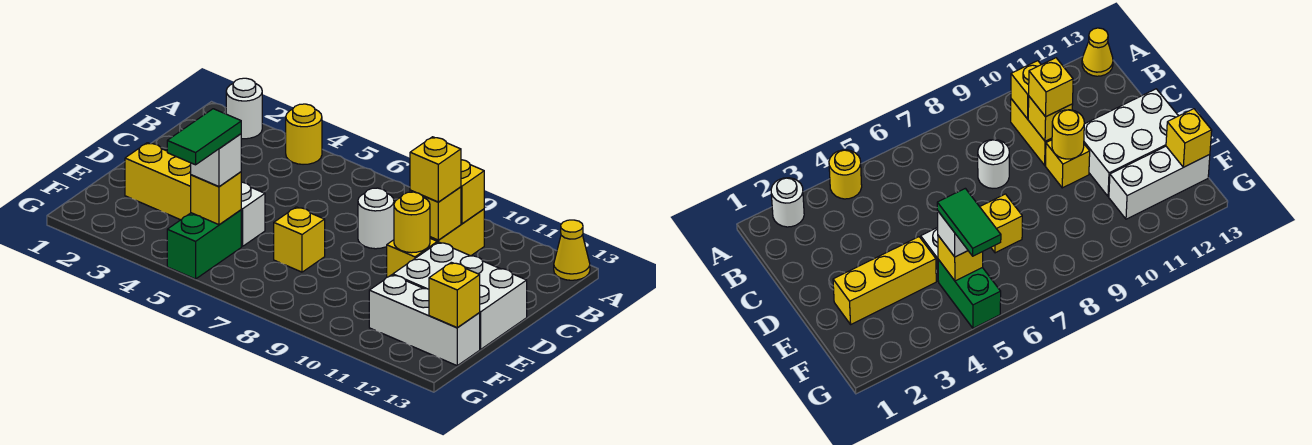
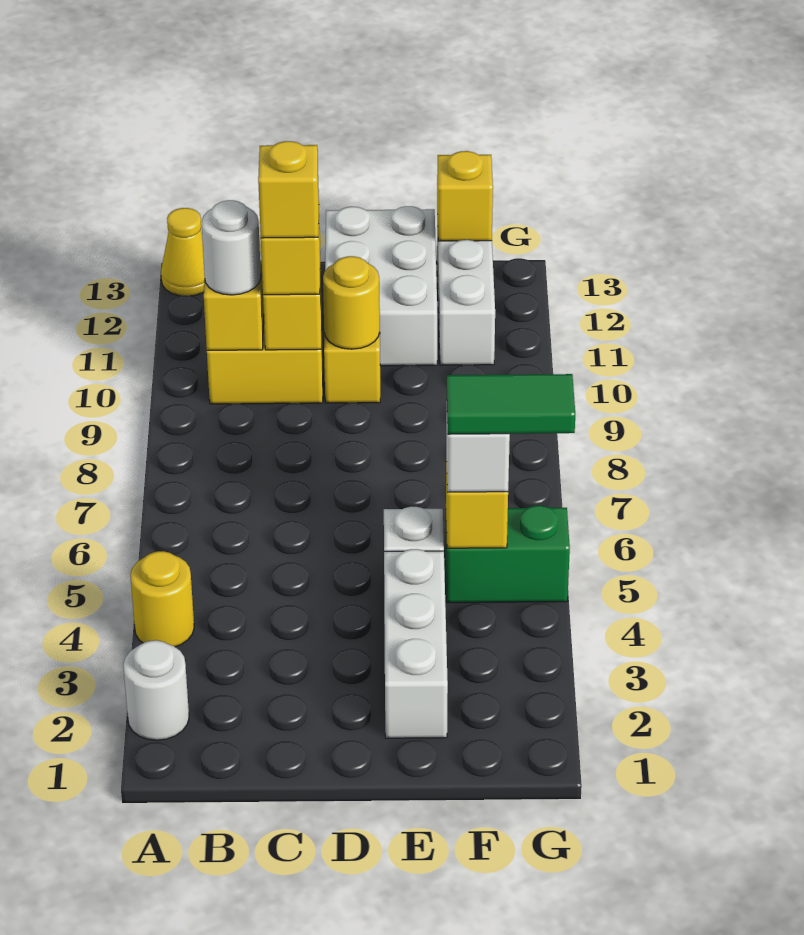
white 1x1 round brick [358,188,394,249] -> white 1x1 round brick moved to [201,200,261,295]
yellow 1x3 brick [125,143,191,220] -> white 1x3 brick [384,549,448,738]
yellow 1x1 brick [274,207,325,272] -> yellow 1x1 brick moved to [258,141,319,238]

